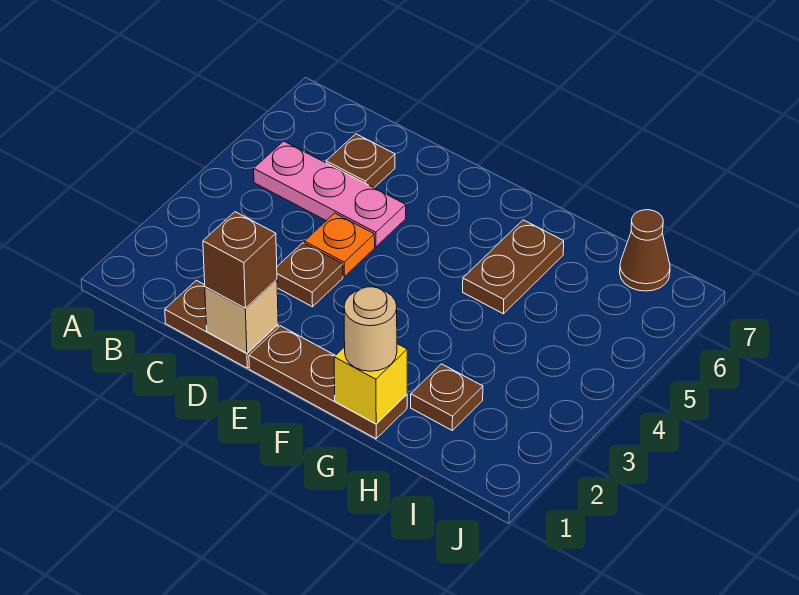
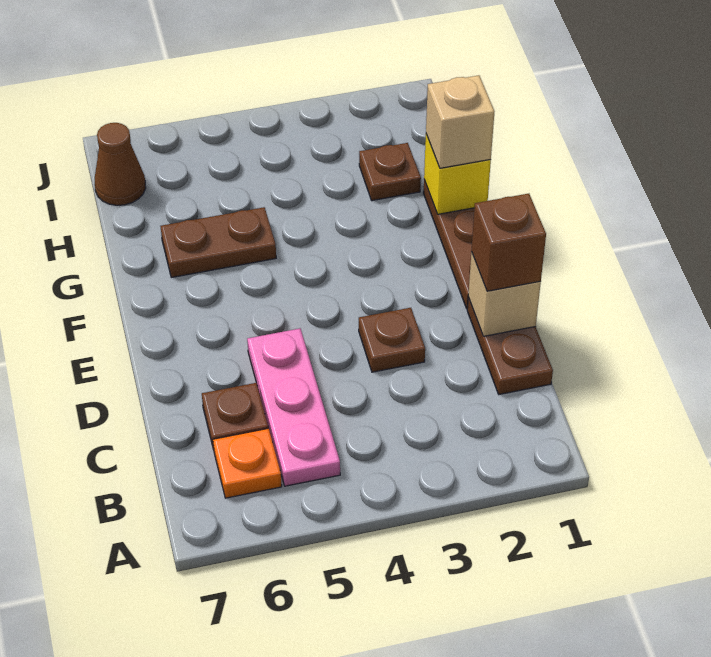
orange 1x1 plate [304,213,375,276] -> orange 1x1 plate moved to [213,428,282,498]
tan 1x1 round brick [344,287,397,371] -> tan 1x1 brick [426,75,495,168]

